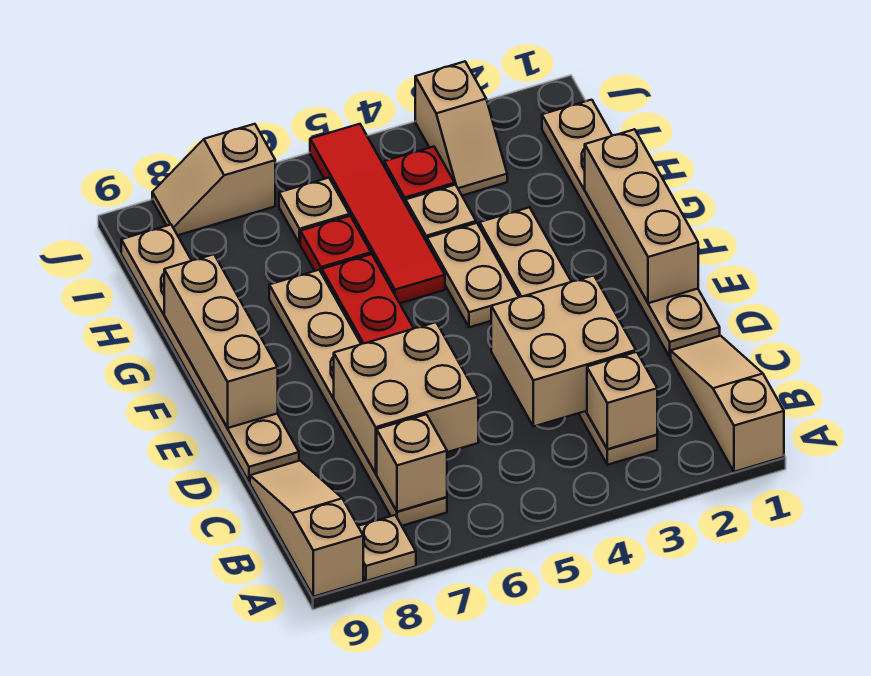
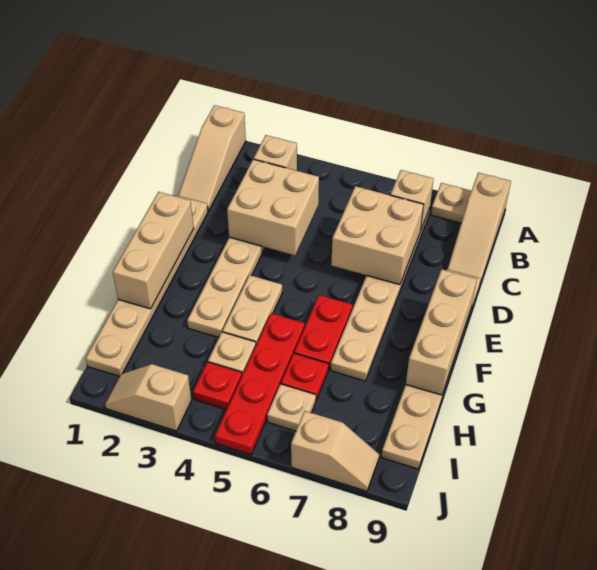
red 1x4 tile [310,124,445,303] -> red 1x4 plate [215,313,305,455]
tan 1x2 slope [415,62,507,196] -> tan 1x2 slope turned to [105,364,191,431]

